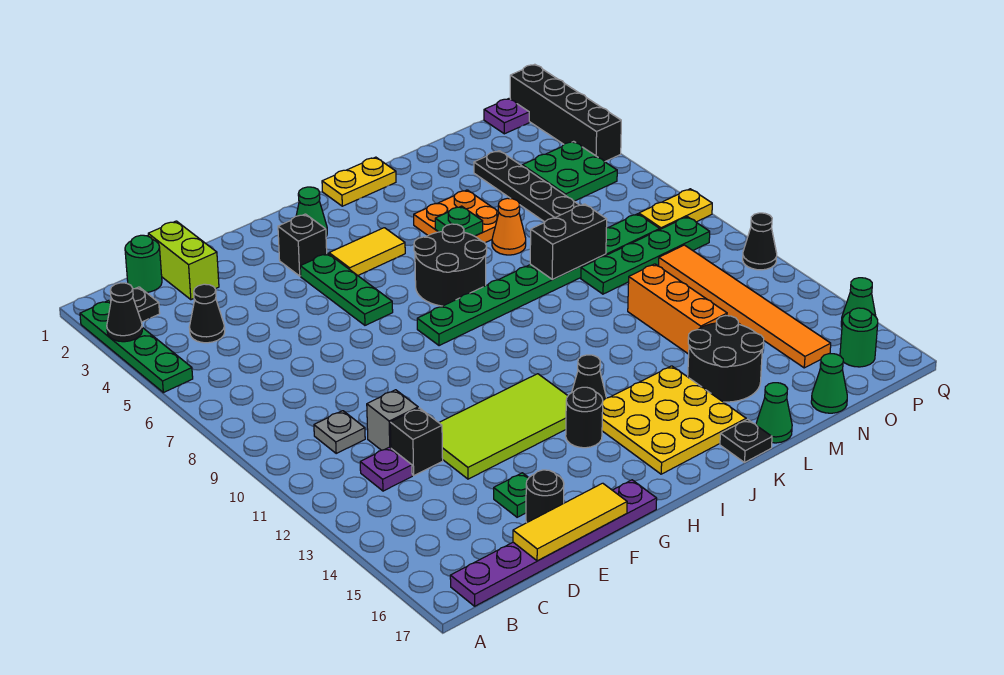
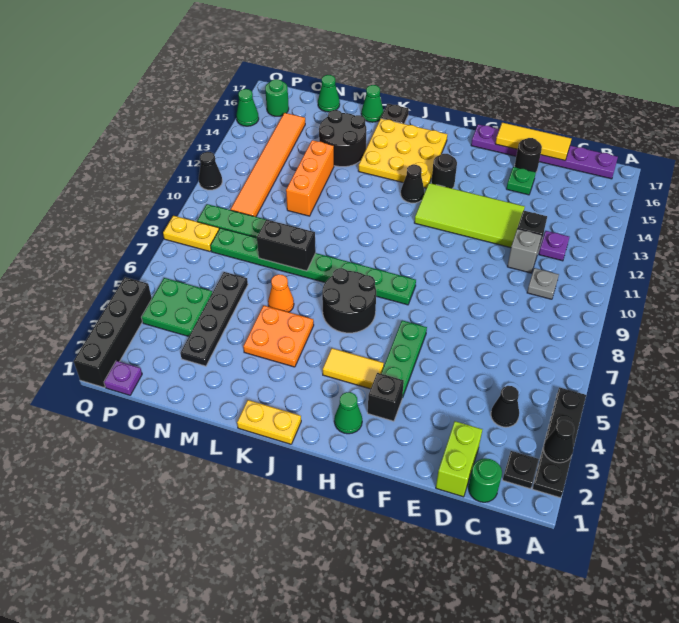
green 1x4 plate [80,300,193,393] -> black 1x4 plate [532,387,586,498]
green 1x1 plate [435,206,483,236] -> none

